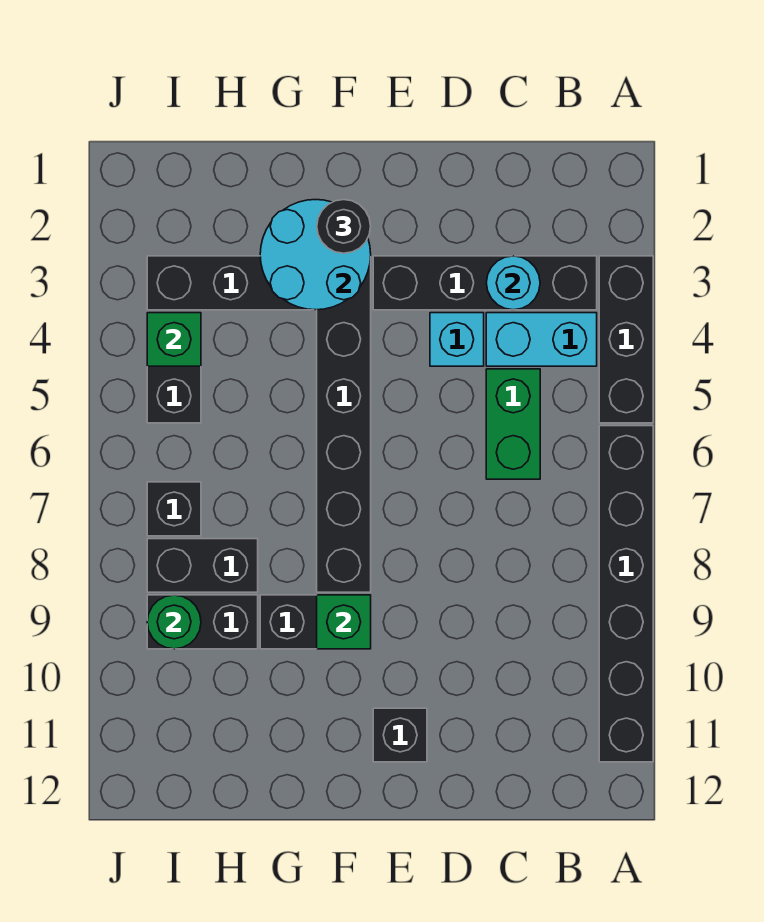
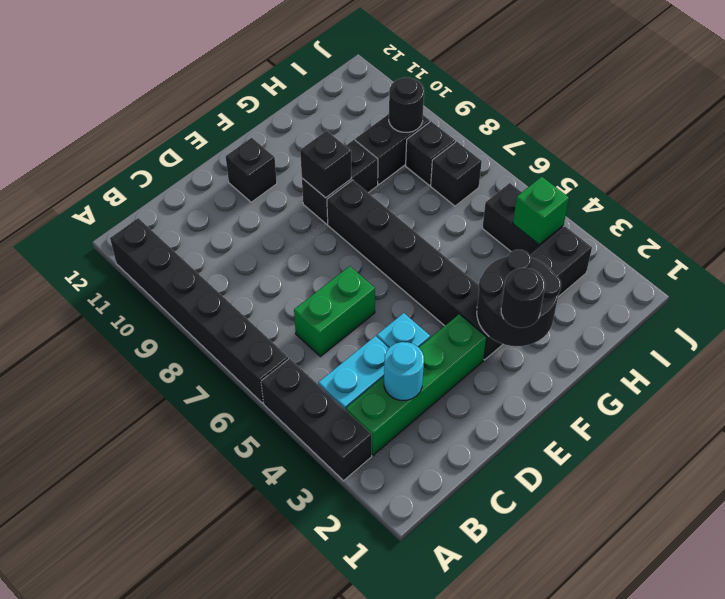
black 1x4 brick [373,256,597,310] -> green 1x4 brick [346,314,487,455]
green 1x2 brick [486,369,540,479] -> green 1x2 brick turned to [294,266,375,356]
cyan 2x2 round brick [260,200,371,310] -> black 2x2 round brick [477,250,561,346]
green 1x1 brick [317,595,371,649] -> black 1x1 brick [300,131,351,198]
black 1x2 brick [147,539,258,592] -> black 1x1 brick [406,121,455,185]
green 1x1 round brick [147,595,201,649] -> black 1x1 round brick [389,77,424,132]

